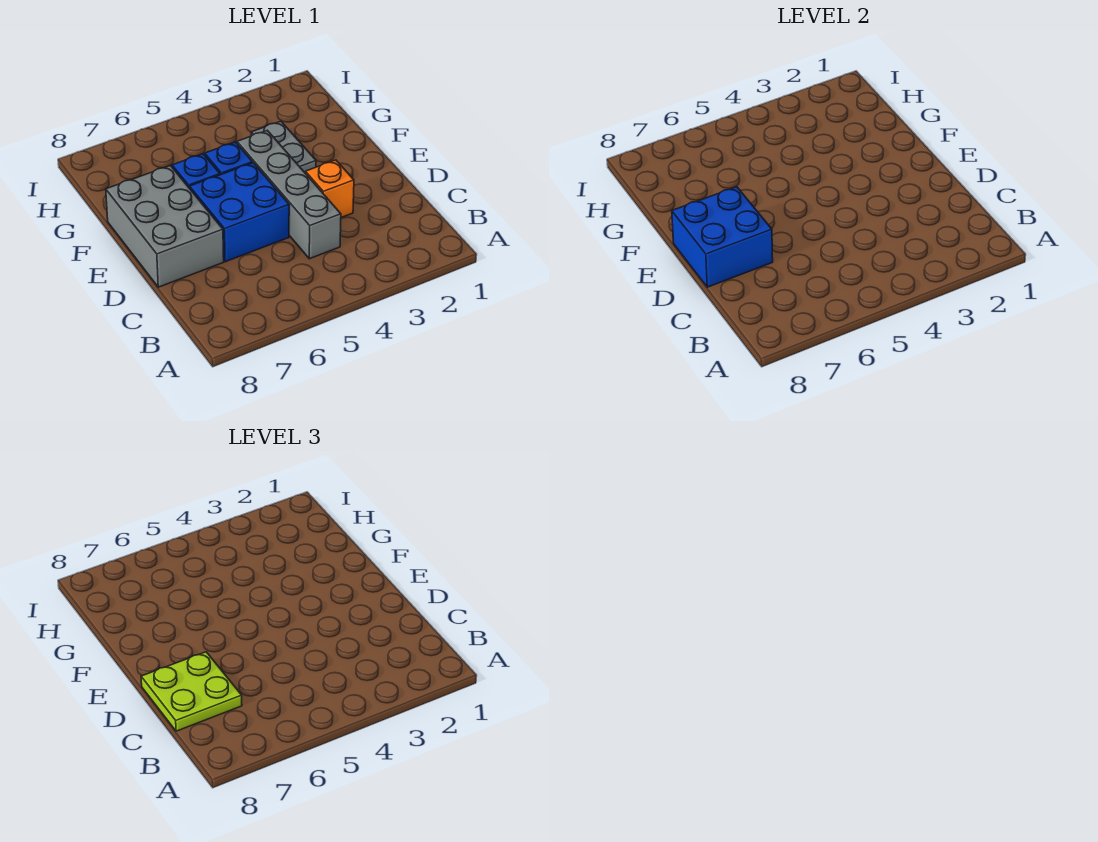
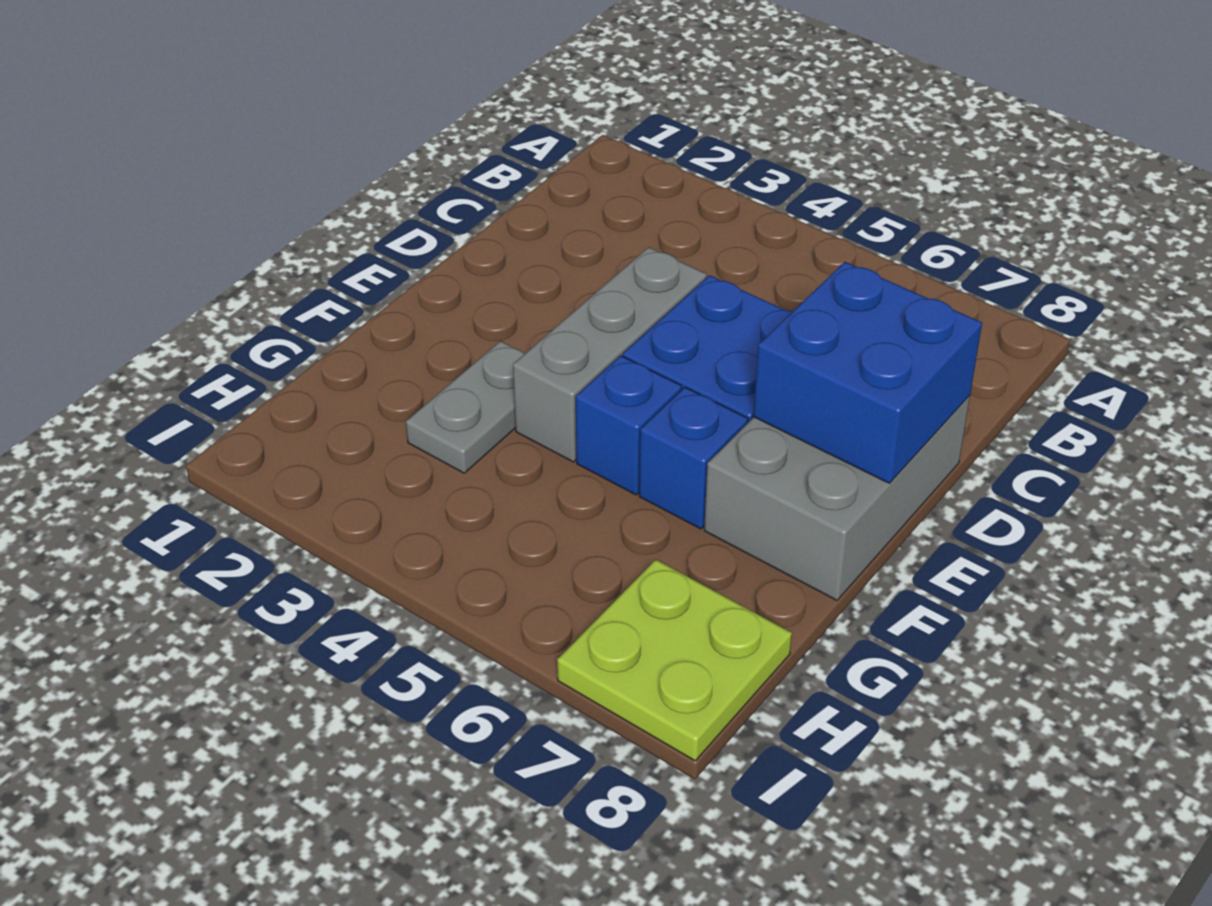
grey 1x4 brick [237,130,341,259] -> grey 1x3 brick [513,247,707,462]
lime 2x2 plate [141,652,242,731] -> lime 2x2 plate moved to [557,560,792,761]
orange 1x1 brick [305,160,354,218] -> none

